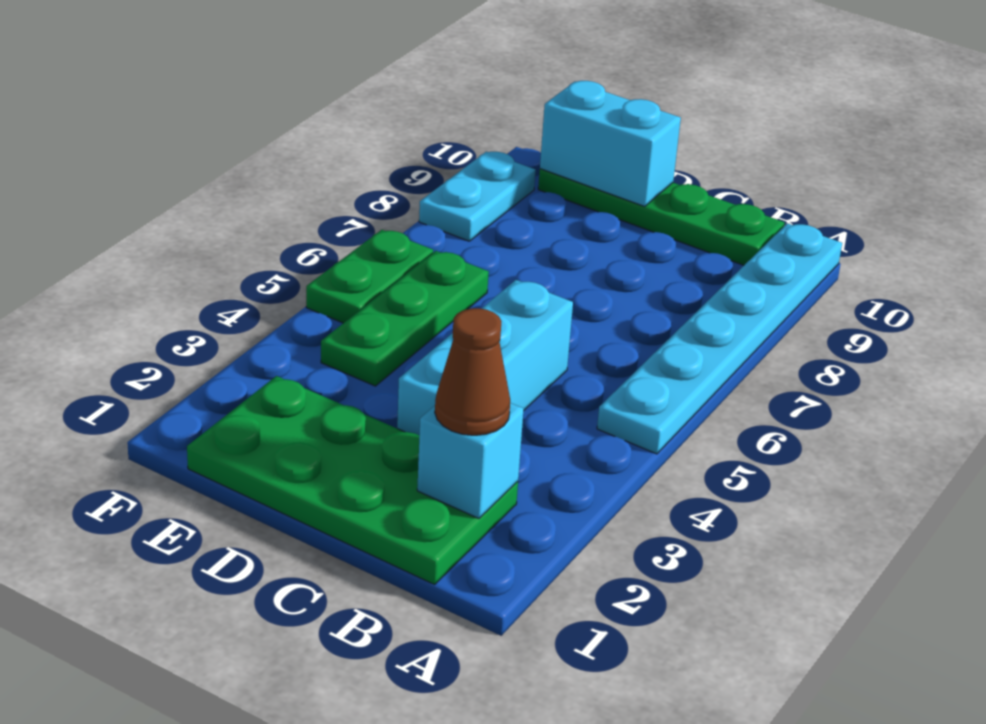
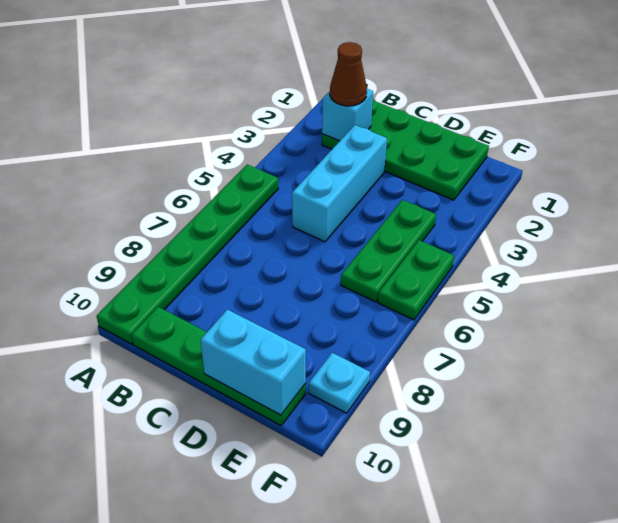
cyan 1x6 plate [597,223,842,454] -> green 1x6 plate [97,164,278,344]
cyan 1x2 plate [419,152,536,241] -> cyan 1x1 plate [309,353,370,413]

